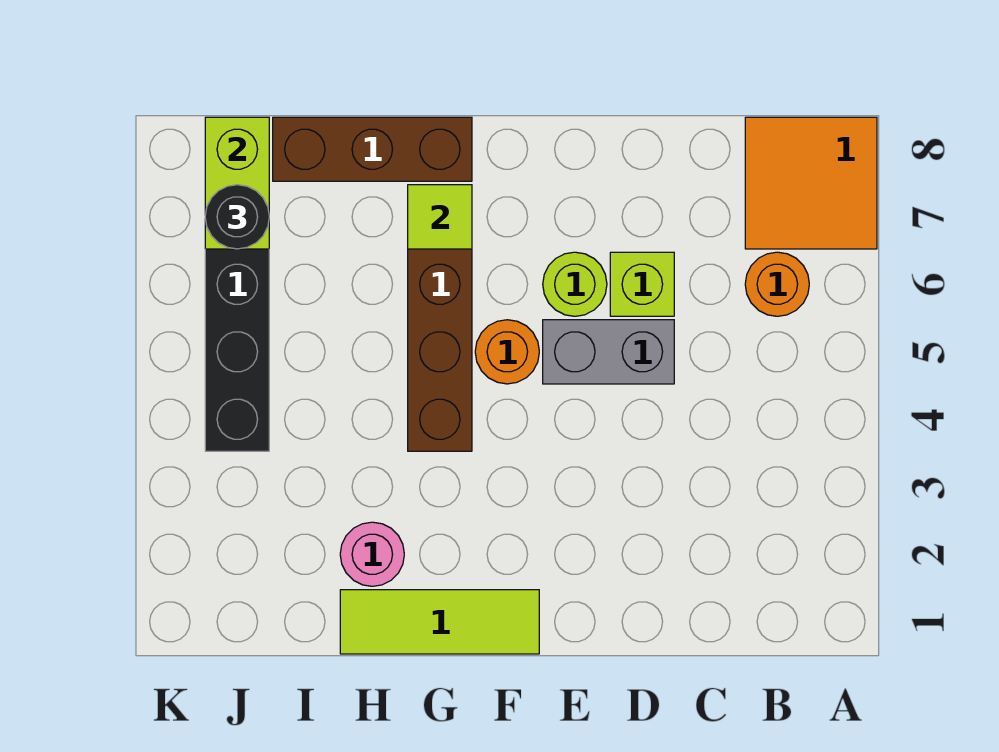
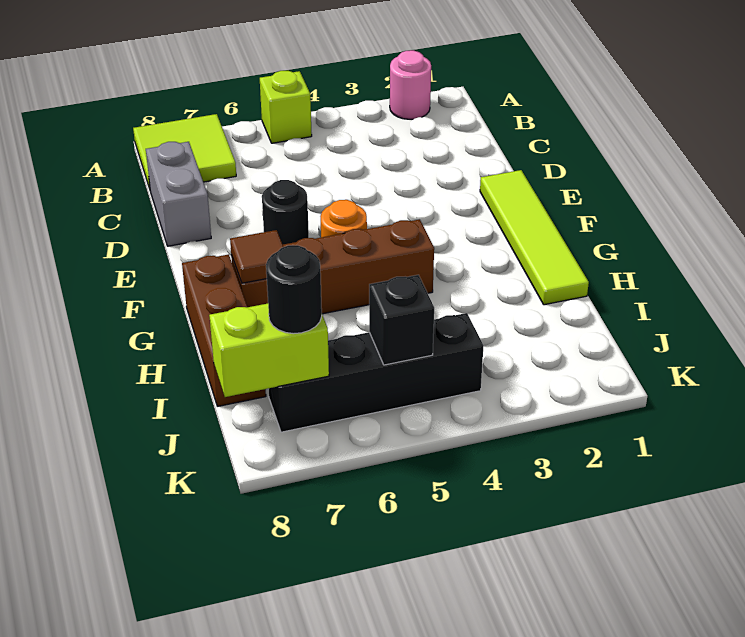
orange 2x2 tile [745,117,877,249] -> lime 2x2 tile [133,114,236,189]
orange 1x1 round brick [745,252,809,316] -> none
grey 1x2 brick [543,320,674,384] -> grey 1x2 brick moved to [146,142,211,246]
lime 1x1 brick [610,252,674,316] -> lime 1x1 brick moved to [260,71,312,143]
lime 1x1 round brick [543,252,607,316] -> black 1x1 round brick [262,180,309,244]
lime 1x3 tile [340,590,539,654] -> lime 1x4 tile [480,170,589,305]
lime 1x1 tile [408,185,472,249] -> brown 1x1 tile [230,230,283,283]
pink 1x1 round brick [340,522,404,586] -> pink 1x1 round brick moved to [390,50,431,119]
none -> black 1x1 brick [369,275,434,365]

